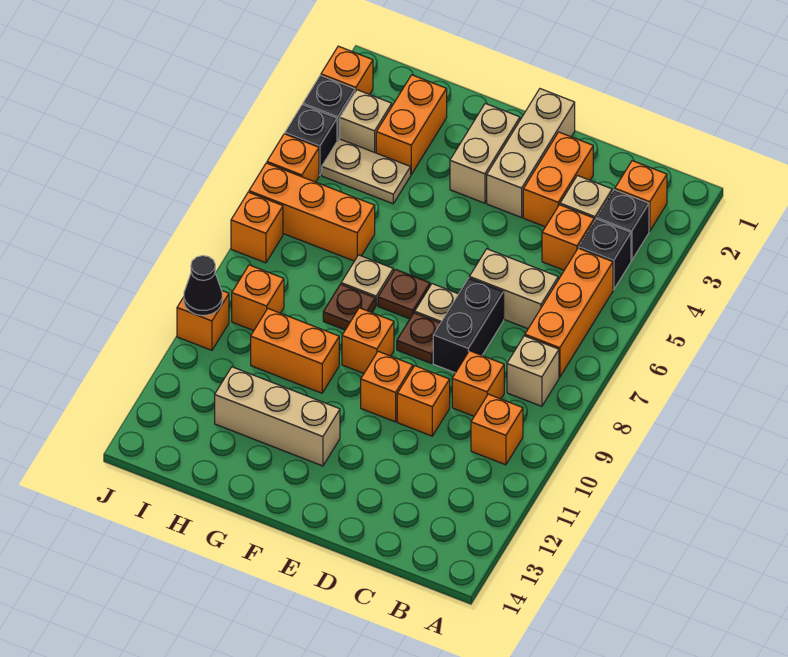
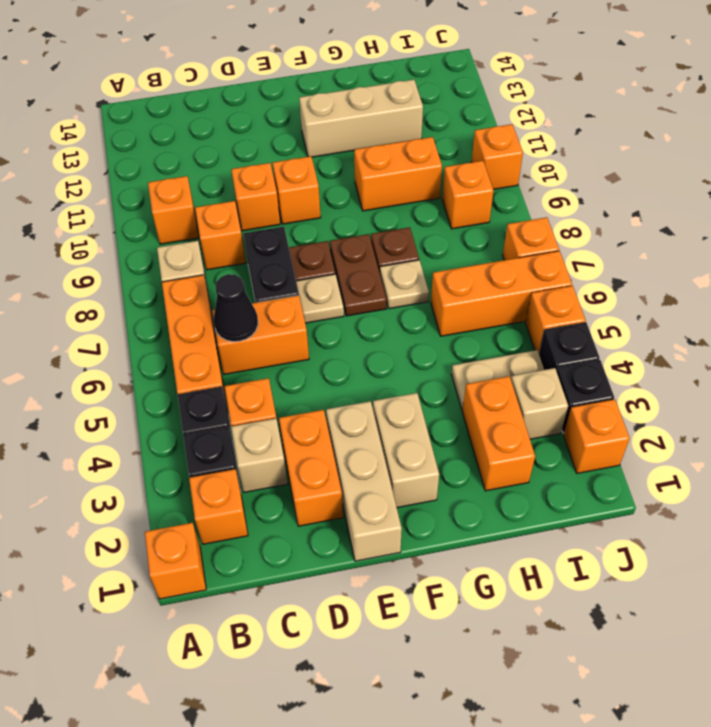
tan 1x2 brick [469,249,558,329] -> orange 1x2 brick [212,295,309,374]
brown 1x1 plate [378,269,430,319] -> brown 1x2 plate [330,234,387,316]
orange 1x1 brick [342,308,394,373] -> orange 1x1 brick moved to [145,523,206,599]
black 1x1 cone [184,256,222,315] -> black 1x1 cone moved to [214,274,258,342]

